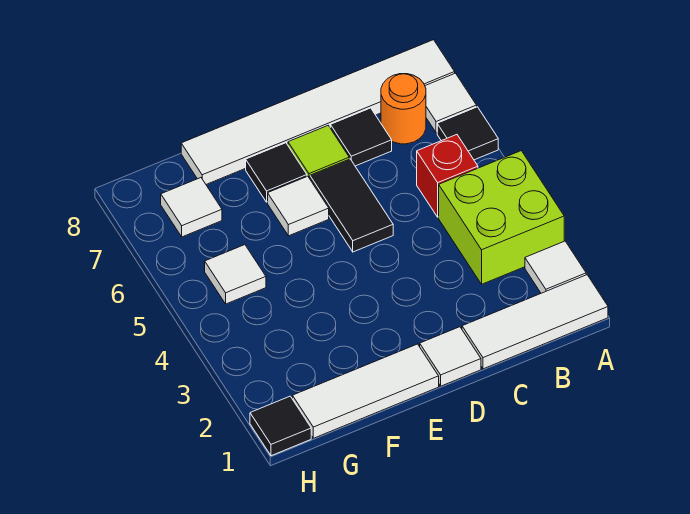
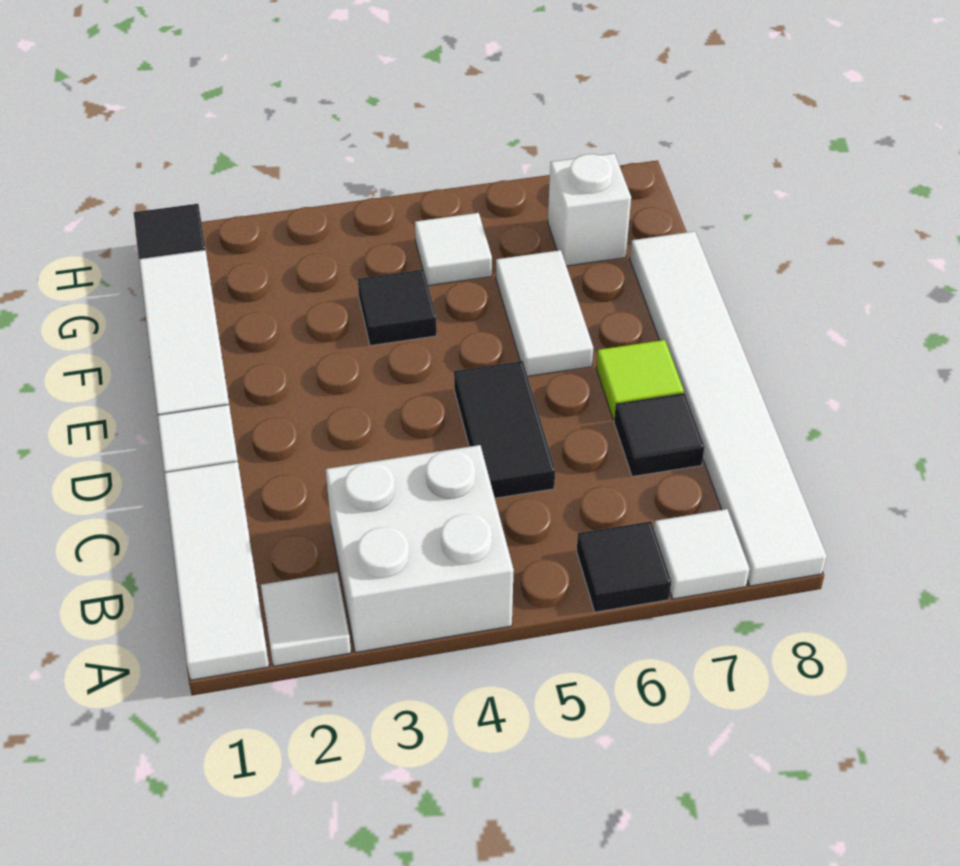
lime 2x2 brick [439,151,564,284] -> white 2x2 brick [326,445,514,653]
red 1x1 brick [417,135,478,217] -> none
orange 1x1 round brick [381,74,426,144] -> none
black 1x2 tile [310,159,393,252] -> black 1x2 tile turned to [454,361,555,498]
white 1x1 tile [268,176,329,236] -> white 1x2 tile [496,250,593,376]
black 1x1 tile [246,143,307,202] -> black 1x1 tile moved to [358,269,437,346]
white 1x1 tile [161,178,222,237] -> white 1x1 brick [548,153,631,266]

